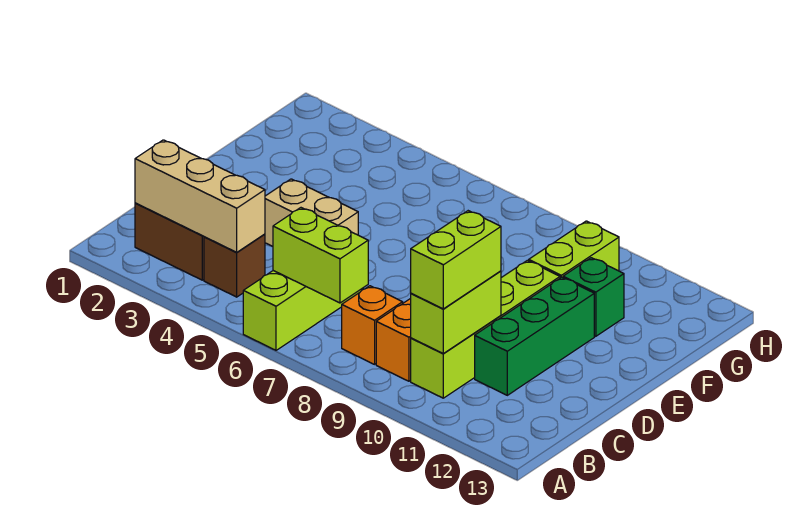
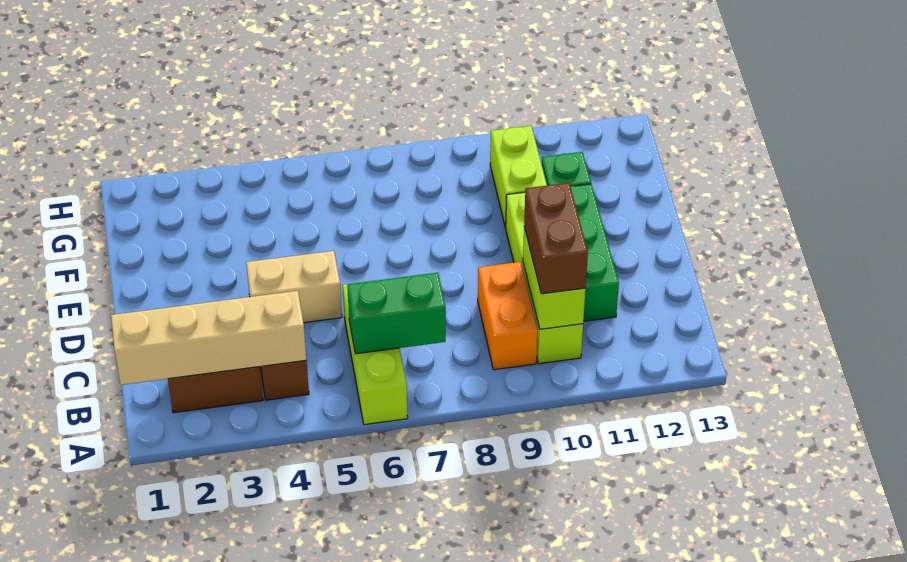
tan 1x3 brick [135,140,265,252] -> tan 1x4 brick [111,291,306,385]
lime 1x2 brick [273,208,368,303] -> green 1x2 brick [347,273,446,354]
orange 1x1 brick [342,286,403,364] -> none
lime 1x2 brick [411,211,501,309] -> brown 1x2 brick [524,183,588,294]

